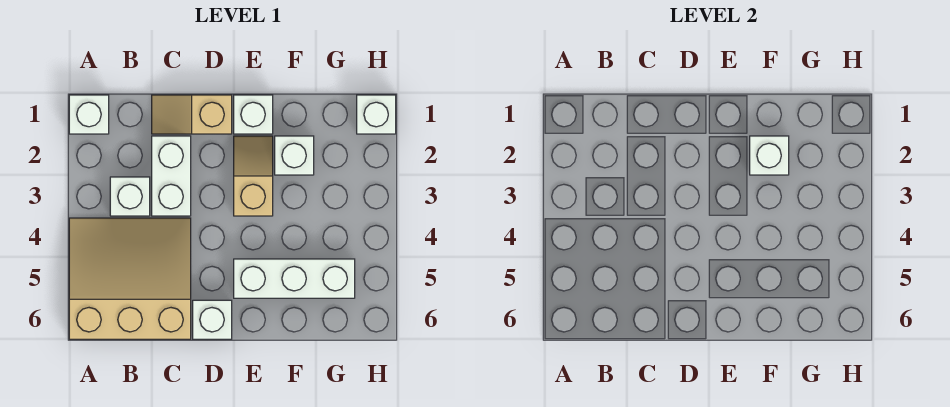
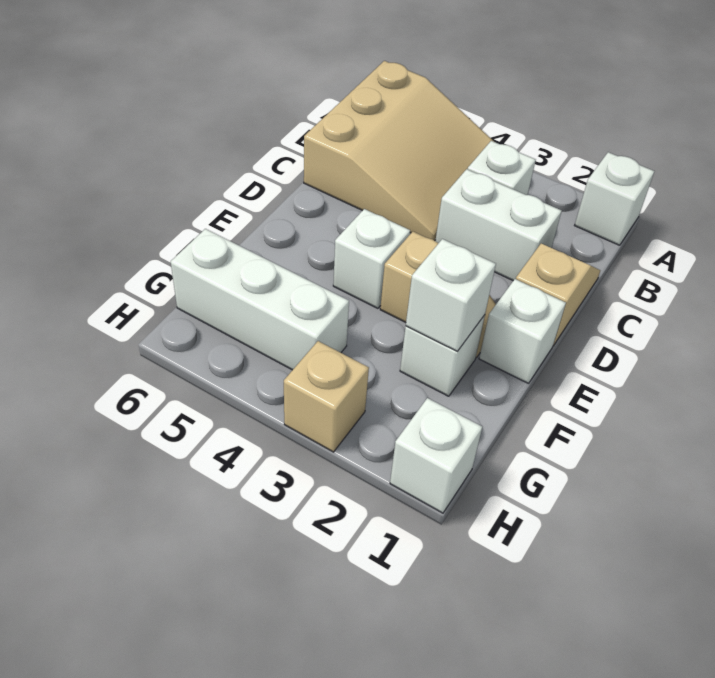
white 1x1 brick [193,300,232,339] -> white 1x1 brick moved to [333,209,410,308]
white 1x3 brick [234,259,355,298] -> white 1x3 brick turned to [171,229,349,370]
none -> tan 1x1 brick [284,341,369,452]

